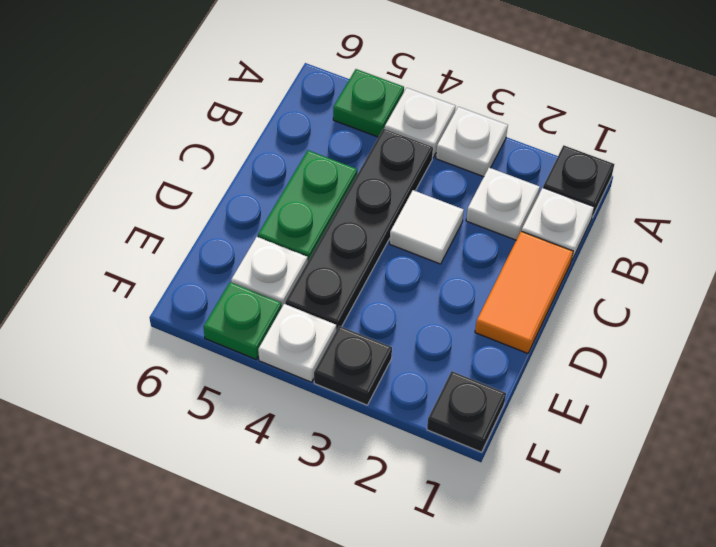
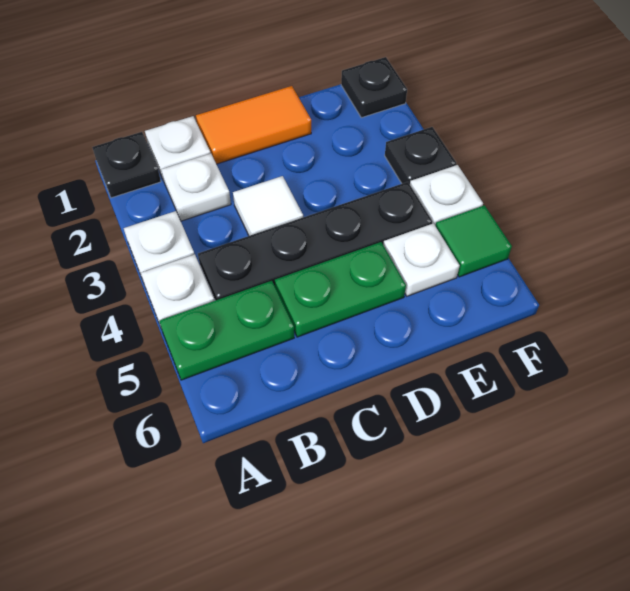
green 1x1 plate [333,69,404,137] -> green 1x2 plate [159,281,294,380]
green 1x1 plate [204,282,282,359] -> green 1x1 tile [436,205,512,277]

